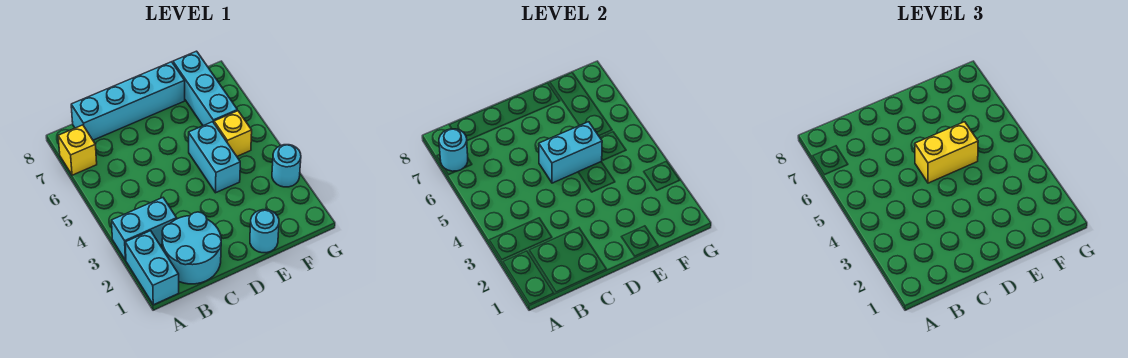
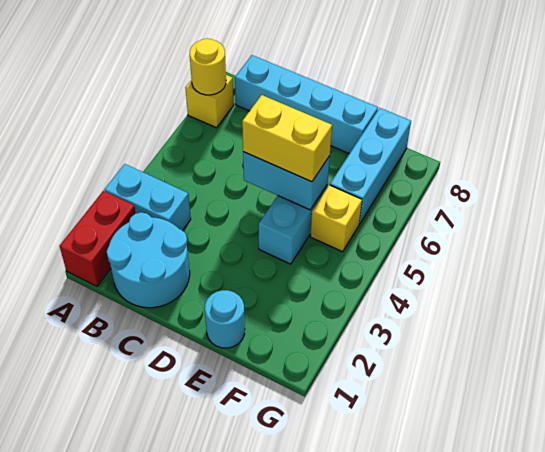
cyan 1x2 brick [125,231,179,305] -> red 1x2 brick [60,191,136,286]
cyan 1x1 round brick [439,129,468,171] -> yellow 1x1 round brick [190,39,226,95]
cyan 1x1 round brick [272,145,301,187] -> none

